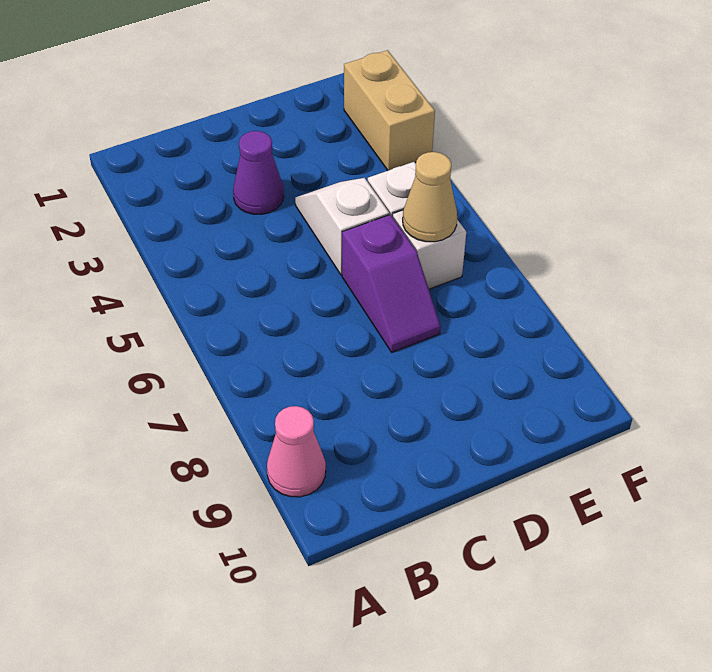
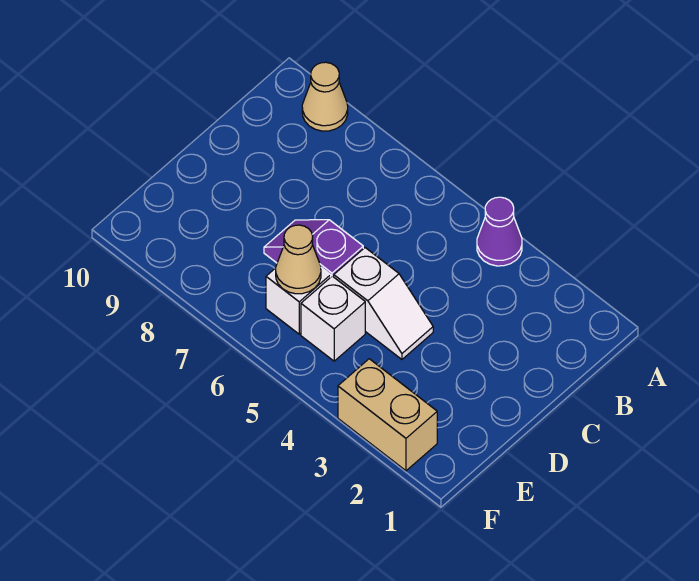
pink 1x1 cone [267,406,326,497] -> tan 1x1 cone [302,62,348,131]
purple 1x1 cone [233,131,284,214] -> purple 1x1 cone moved to [477,197,522,266]

